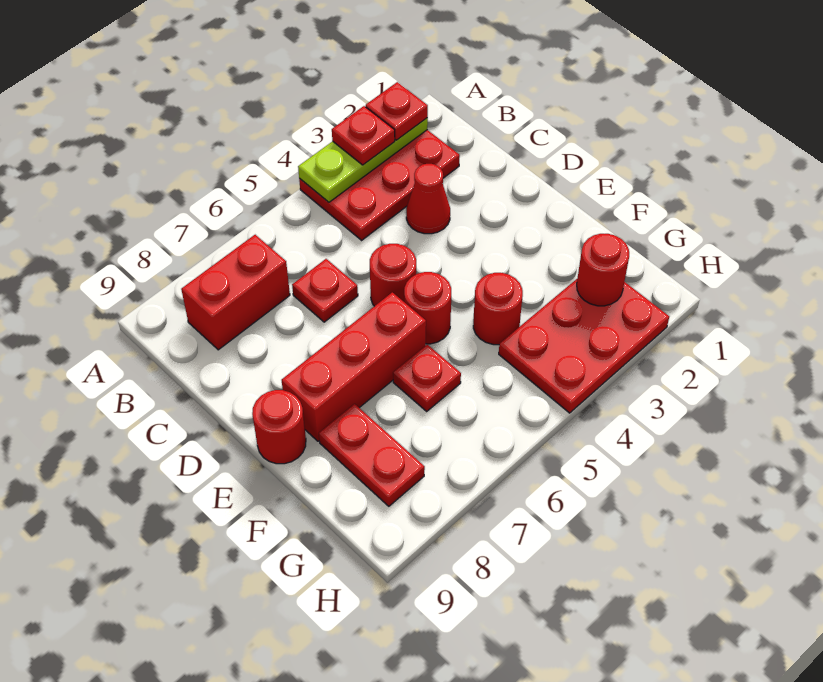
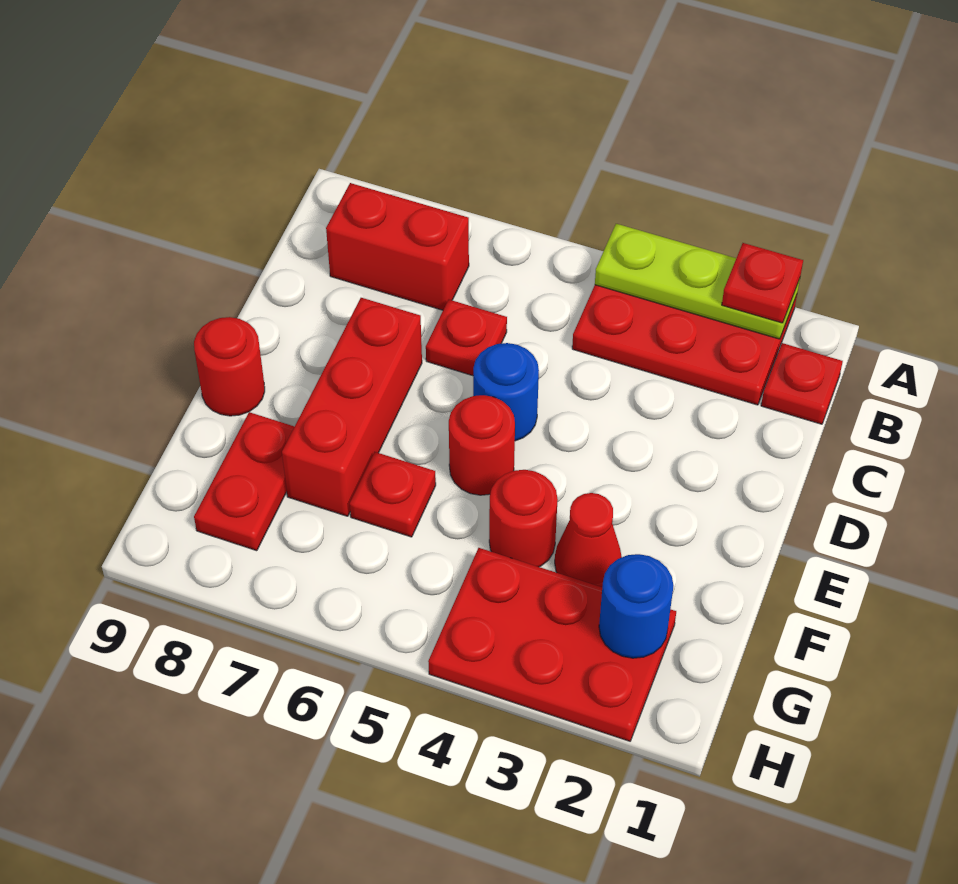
red 1x1 plate [332,106,395,165] -> red 1x1 plate moved to [761,343,843,424]
red 1x1 cone [406,164,450,234] -> red 1x1 cone moved to [555,493,622,587]
red 1x1 round brick [370,244,416,306] -> blue 1x1 round brick [473,343,539,441]
red 1x3 brick [282,292,426,441] -> red 1x3 brick turned to [282,298,422,516]
red 1x1 round brick [577,234,629,306] -> blue 1x1 round brick [599,554,674,658]

